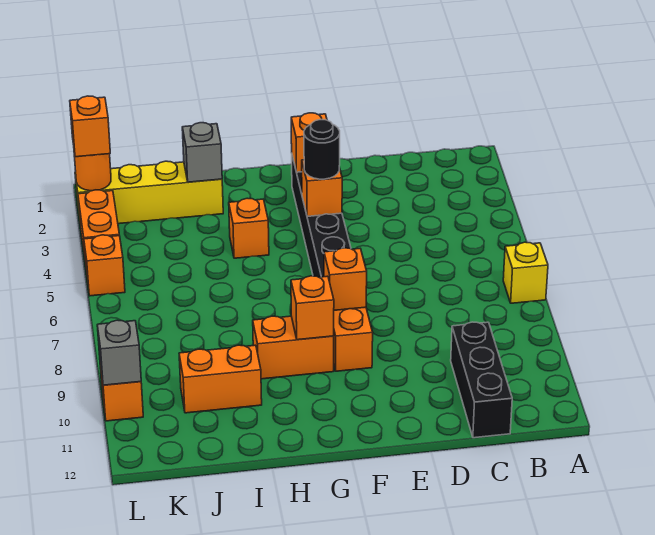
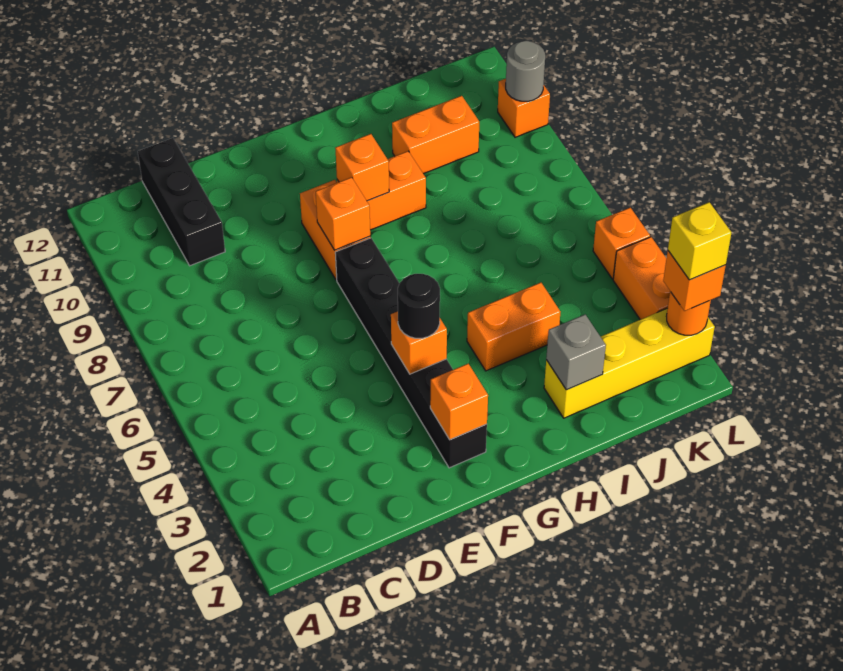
yellow 1x1 brick [503,242,548,303] -> yellow 1x1 brick moved to [668,202,731,280]
orange 1x1 brick [229,198,269,258] -> orange 1x2 brick [467,283,560,371]
grey 1x1 brick [97,320,141,386] -> grey 1x1 round brick [506,41,545,101]

